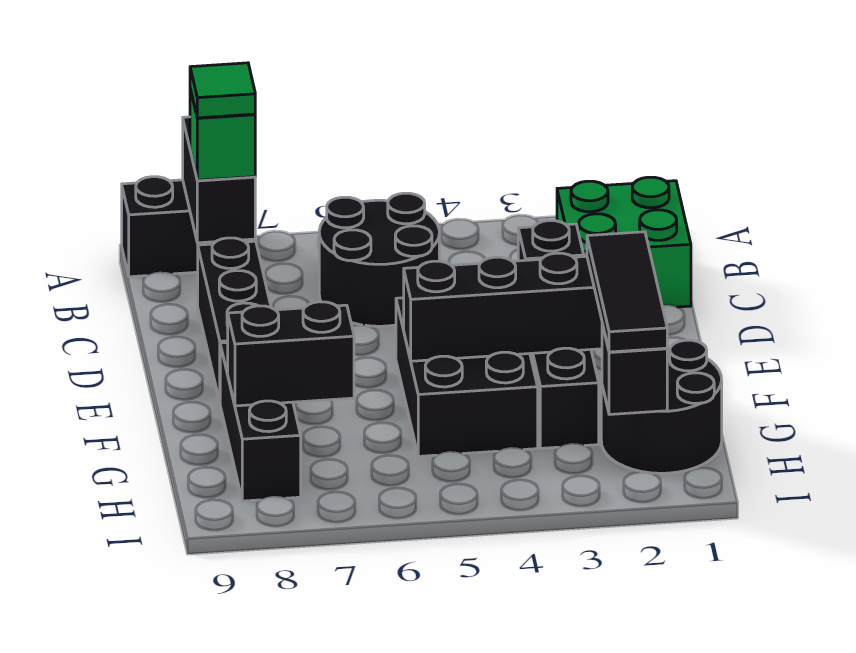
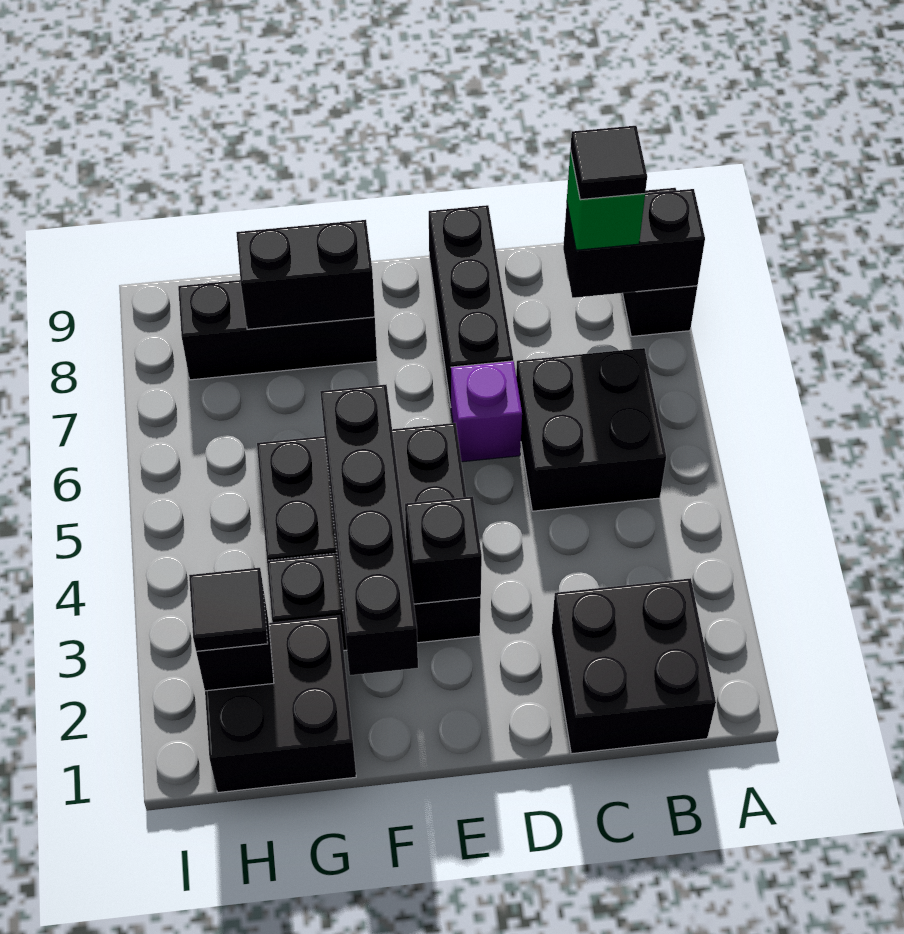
green 2x2 brick [557,177,691,307] -> black 2x2 brick [552,578,716,754]
black 2x2 round brick [319,193,439,326] -> black 2x2 brick [516,348,666,511]
green 1x1 tile [190,63,255,118] -> black 1x1 tile [570,126,647,200]
black 1x3 brick [198,238,271,401] -> black 1x3 brick turned to [429,205,513,406]
none -> purple 1x1 brick [451,361,522,462]
black 1x3 tile [587,232,667,352] -> black 1x1 tile [189,568,268,651]
black 2x2 round brick [601,340,722,473] -> black 2x2 brick [205,615,356,793]
black 1x2 brick [228,302,354,406] -> black 1x2 brick turned to [236,220,375,329]

